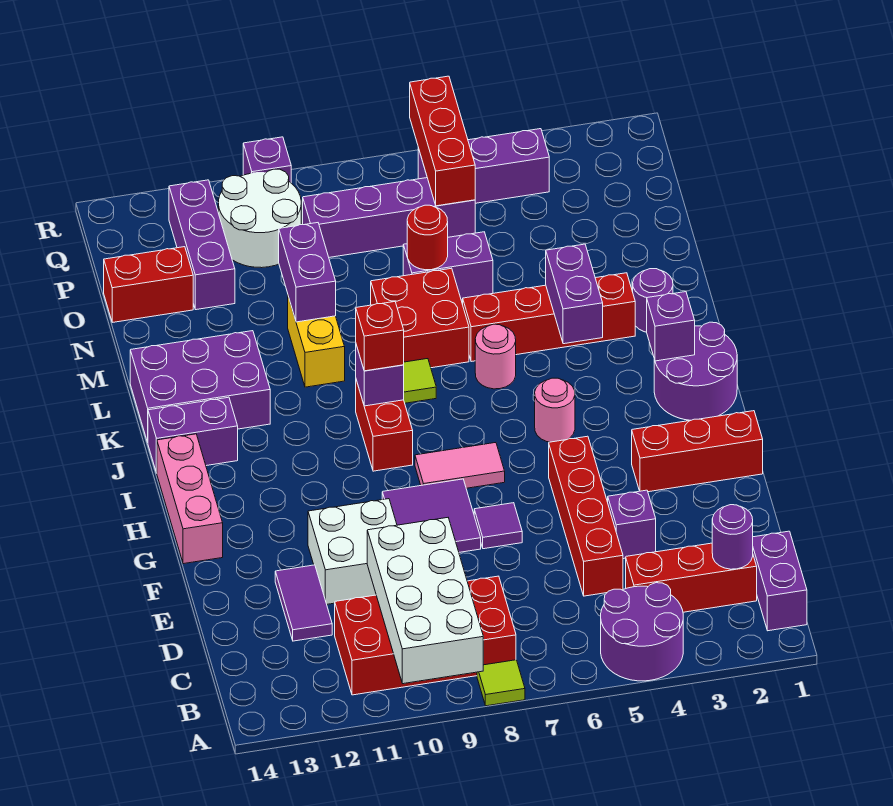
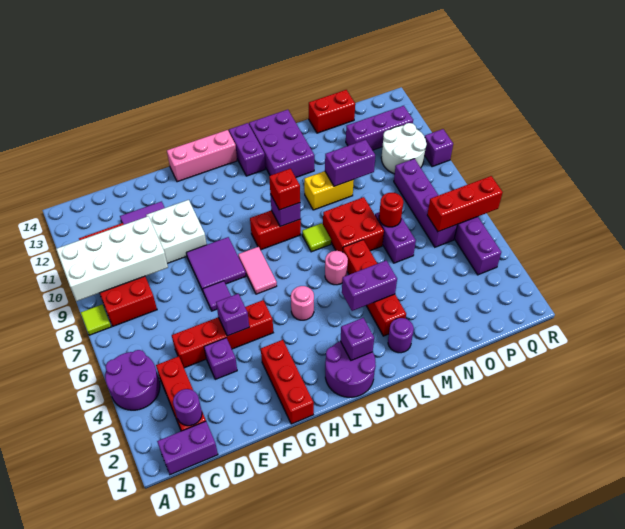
none -> purple 1x1 brick [216,294,249,336]
red 1x2 brick [104,247,193,322] -> red 1x2 brick turned to [309,90,355,133]

